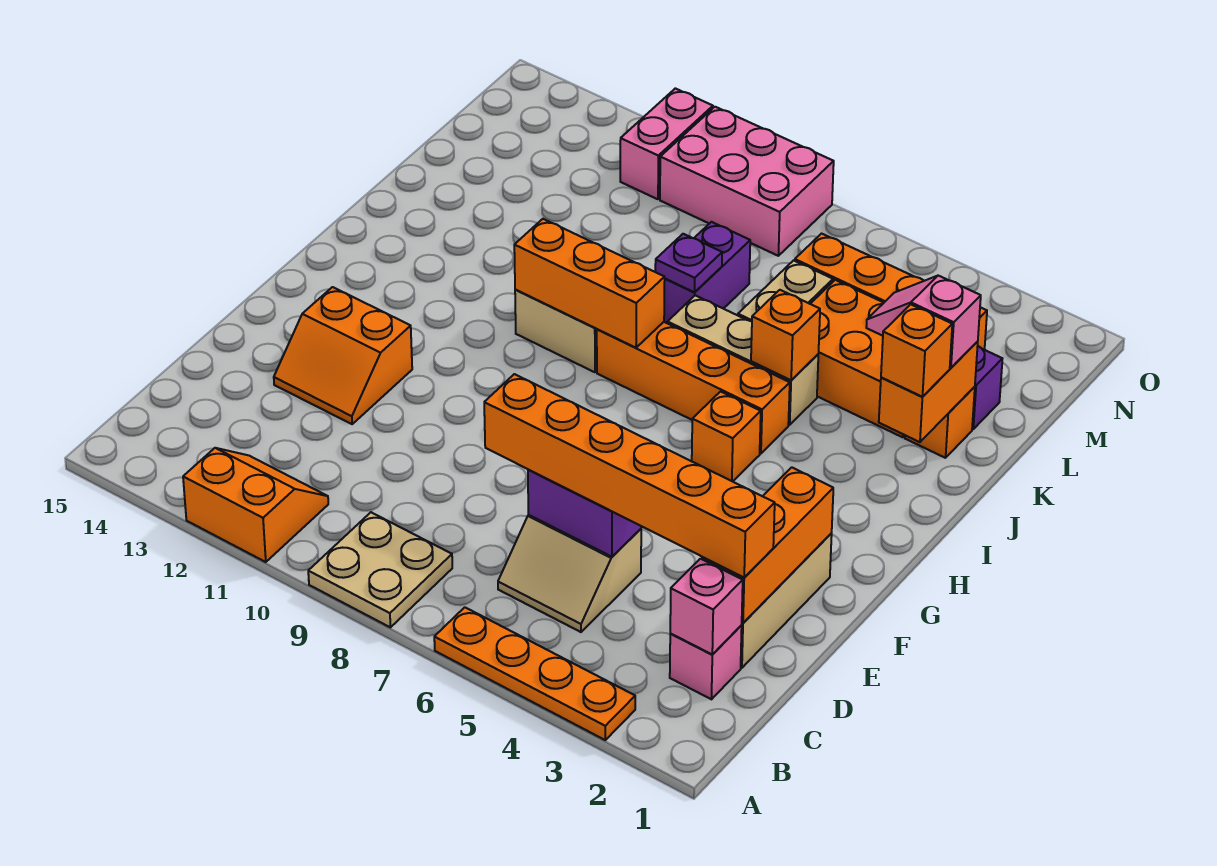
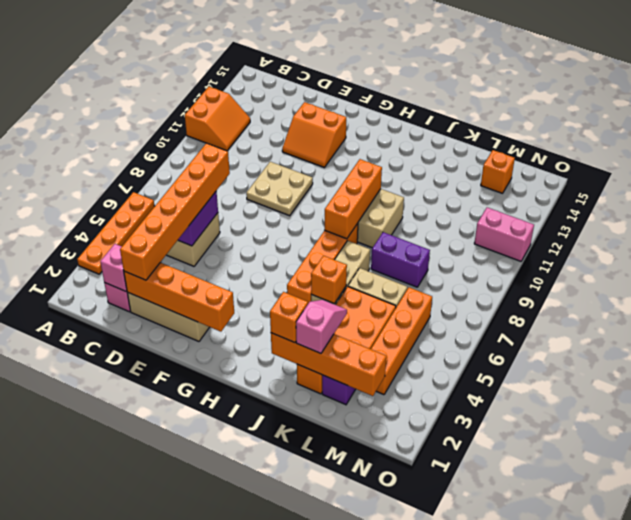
tan 2x2 plate [308,512,452,627] -> tan 2x2 plate moved to [246,162,313,216]
orange 1x3 brick [702,467,833,623] -> orange 1x4 brick [124,263,234,332]
orange 2x2 slope [274,287,412,424] -> orange 2x2 slope turned to [282,102,346,168]
orange 1x1 brick [692,392,761,482] -> orange 1x1 brick moved to [481,150,515,193]
orange 1x2 brick [879,342,978,442] -> orange 1x4 brick [271,333,386,396]
purple 1x1 plate [655,234,722,292] -> none
pink 2x3 brick [660,107,834,256] -> none

